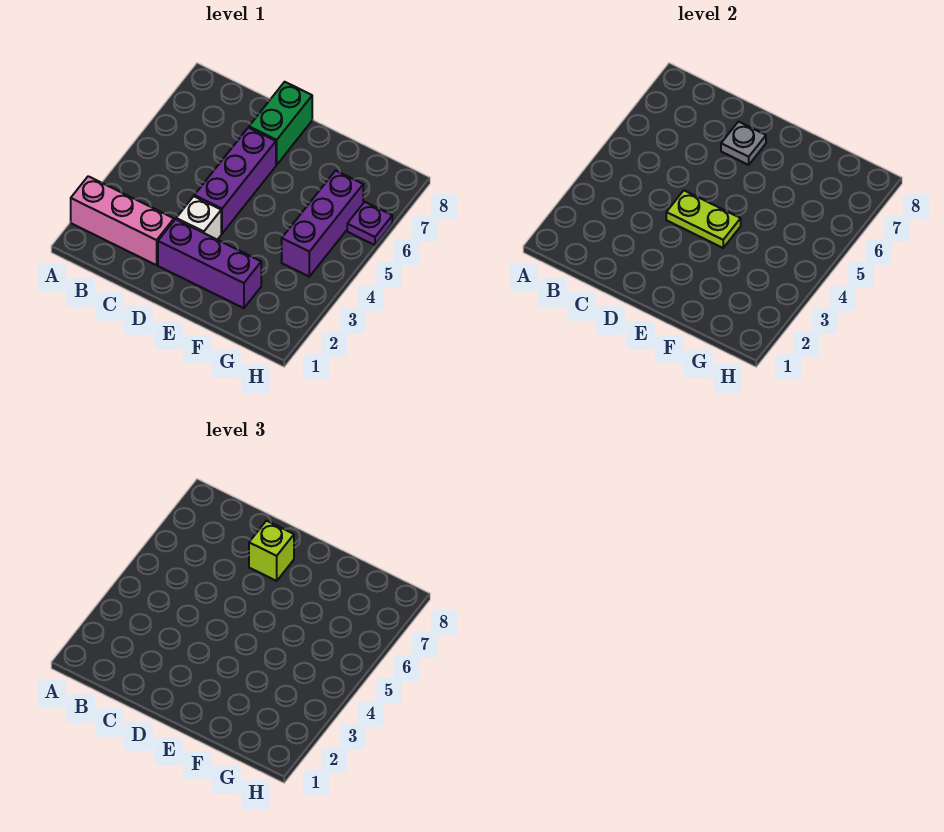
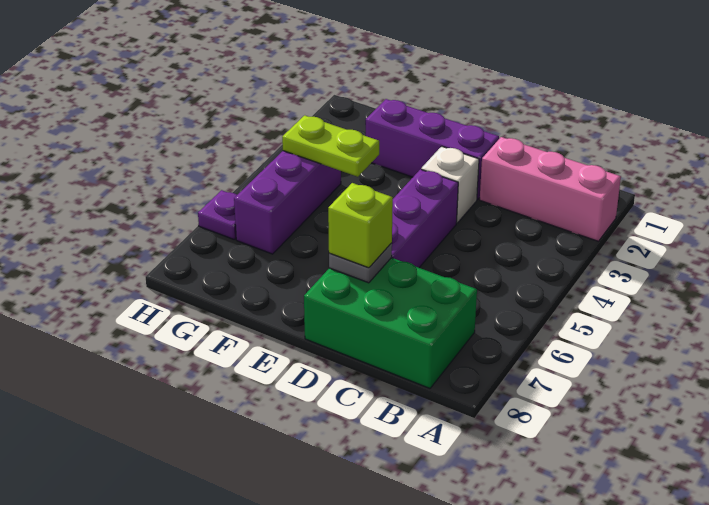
lime 1x2 plate [666,191,741,248] -> lime 1x2 plate moved to [282,115,379,177]
green 1x2 brick [249,82,312,165] -> green 2x3 brick [304,258,477,388]

